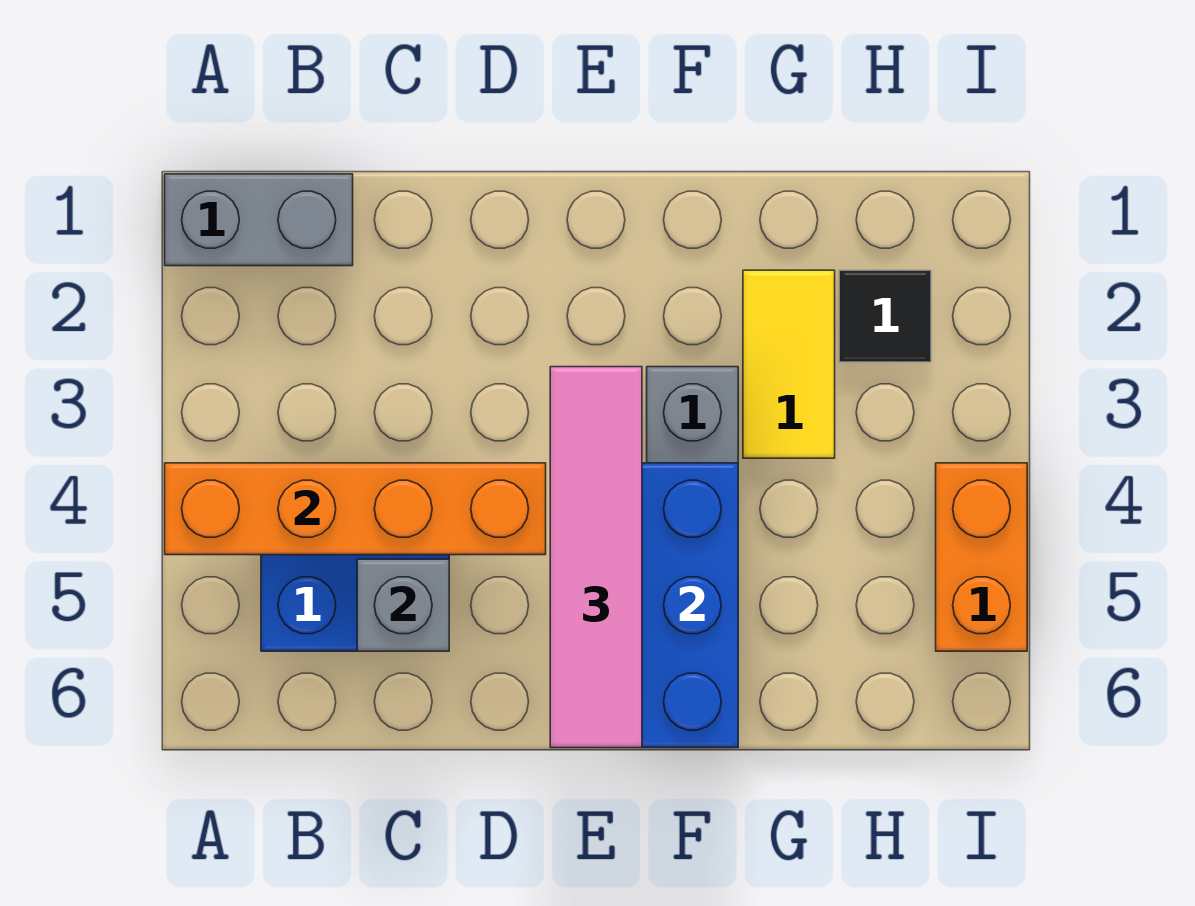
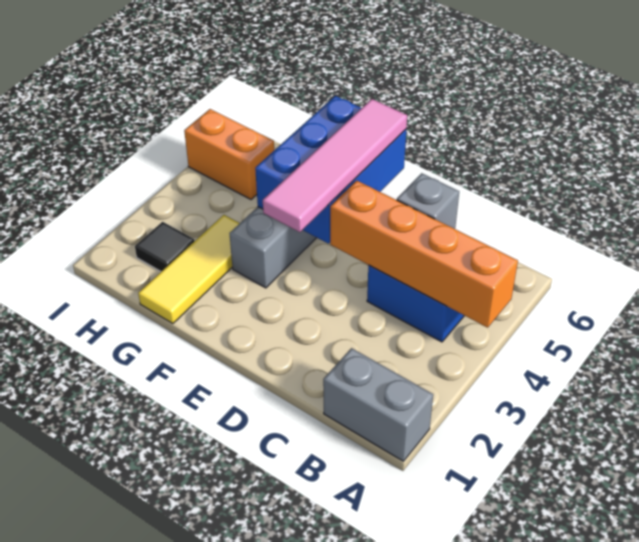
yellow 1x2 tile [743,270,835,458] -> yellow 1x3 tile [138,215,240,324]
orange 1x2 brick [936,463,1027,651] -> orange 1x2 brick turned to [184,109,274,200]

